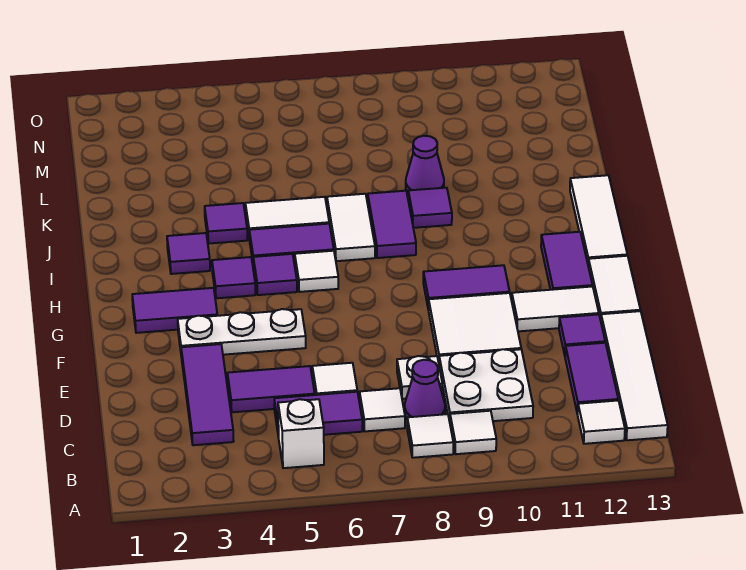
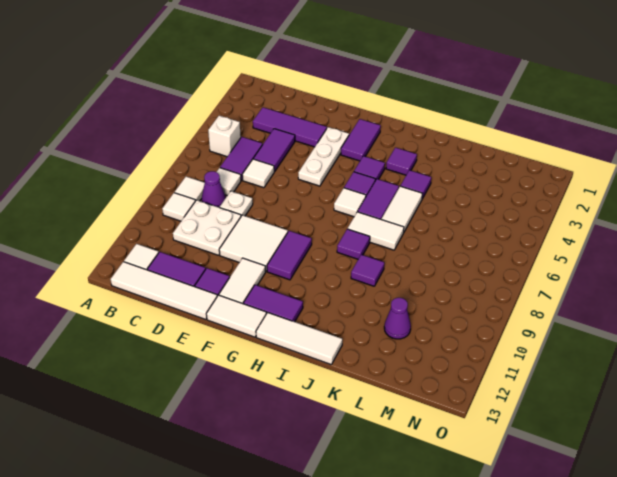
purple 1x2 tile [368,191,416,258] -> purple 1x1 tile [337,229,370,259]
purple 1x1 cone [406,136,444,193] -> purple 1x1 cone moved to [384,298,411,339]

